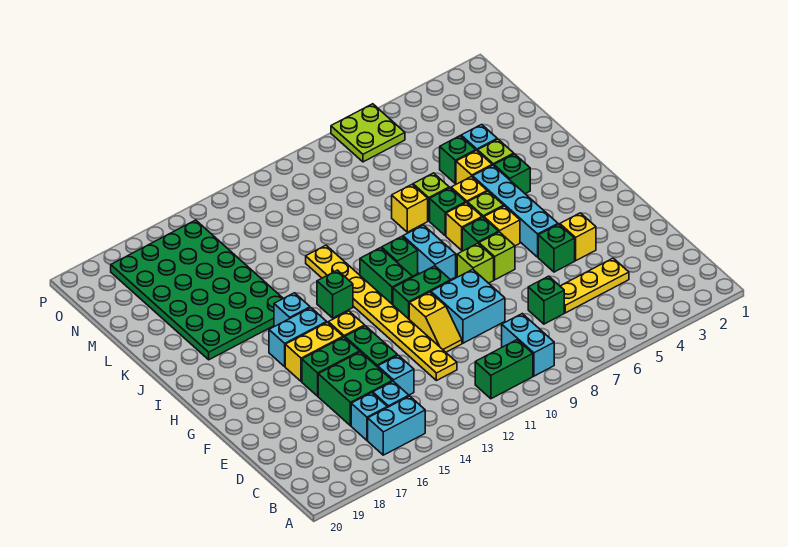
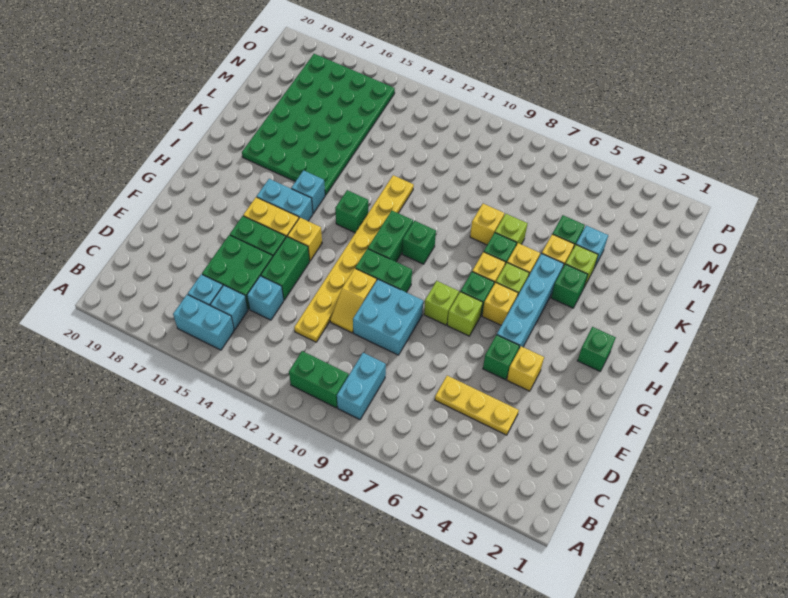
green 1x1 brick [528,276,564,324] -> green 1x1 brick moved to [577,327,616,371]
cyan 1x2 brick [403,225,456,280] -> none
lime 2x2 plate [331,104,405,162] -> none

